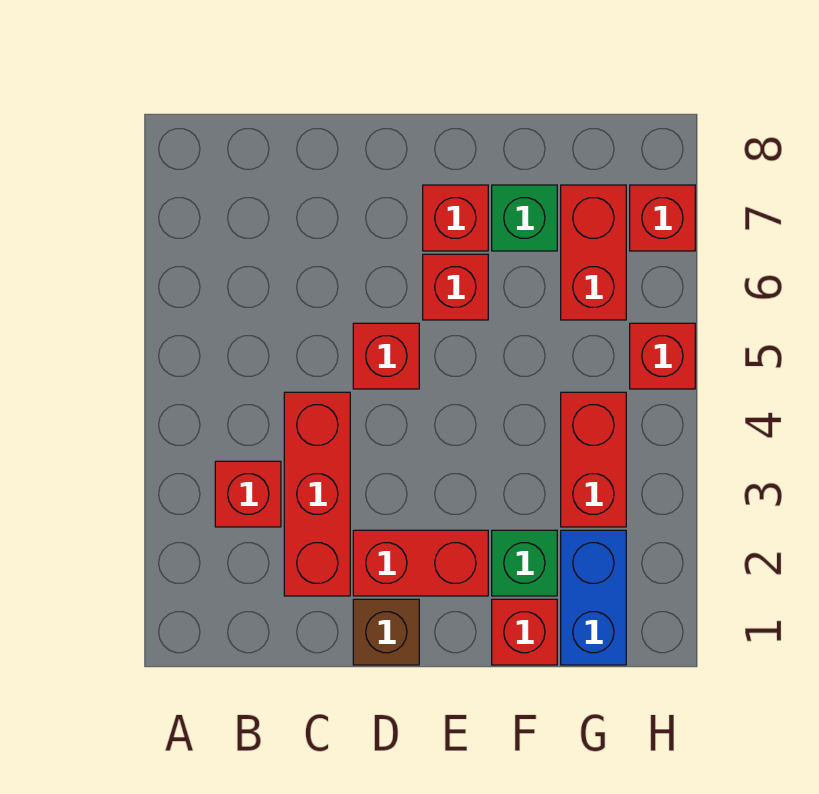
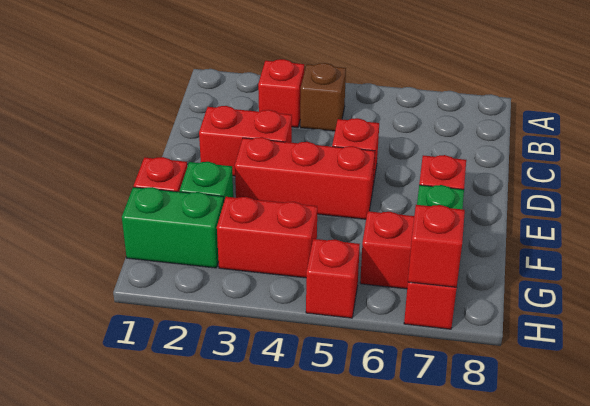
red 1x3 brick [284,392,350,596] -> red 1x3 brick moved to [235,137,375,219]
brown 1x1 brick [353,599,419,665] -> brown 1x1 brick moved to [300,63,346,131]
red 1x2 brick [353,530,488,596] -> red 1x2 brick turned to [199,106,292,176]
red 1x1 brick [423,254,488,320] -> red 1x1 brick moved to [408,205,465,287]
blue 1x2 brick [561,530,626,665] -> green 1x2 brick [122,187,224,268]

